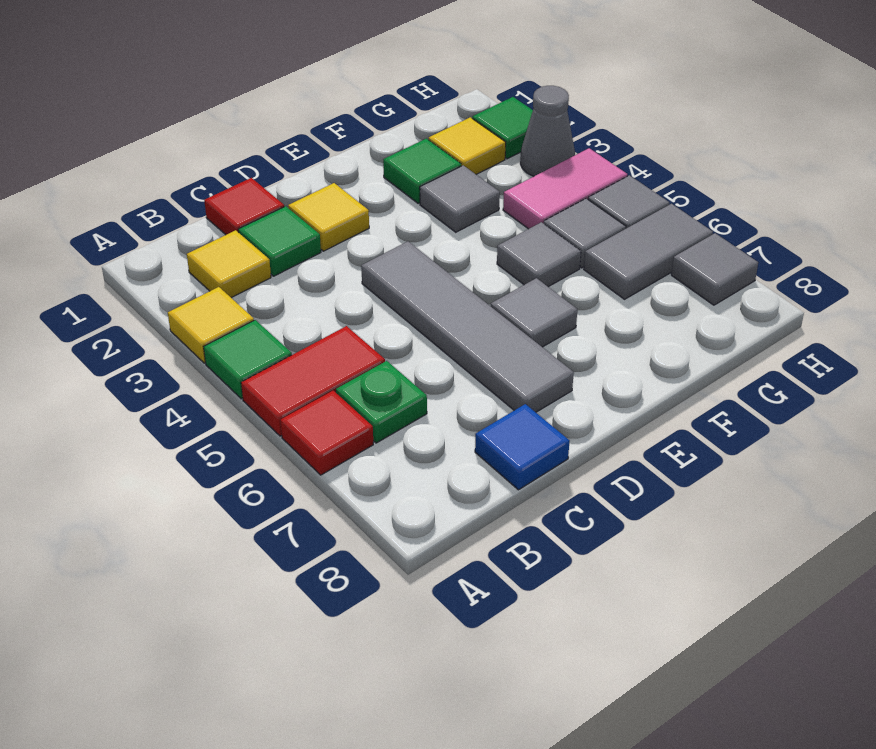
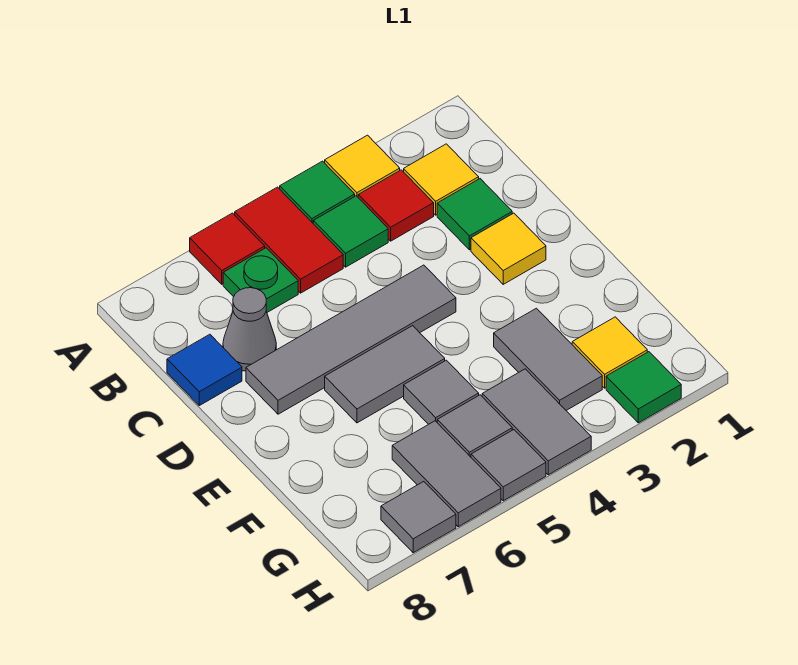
red 1x1 tile [204,178,284,235] -> red 1x1 tile moved to [358,170,434,241]
grey 1x1 tile [491,278,577,347] -> grey 1x2 tile [325,326,445,423]
green 1x1 tile [383,139,461,203] -> green 1x1 tile moved to [313,196,388,267]
grey 1x1 tile [420,165,500,232] -> grey 1x2 tile [494,308,602,410]
pink 1x2 tile [503,148,627,229] -> grey 1x2 tile [482,369,591,475]
grey 1x1 cone [520,86,575,177] -> grey 1x1 cone moved to [223,288,276,371]

